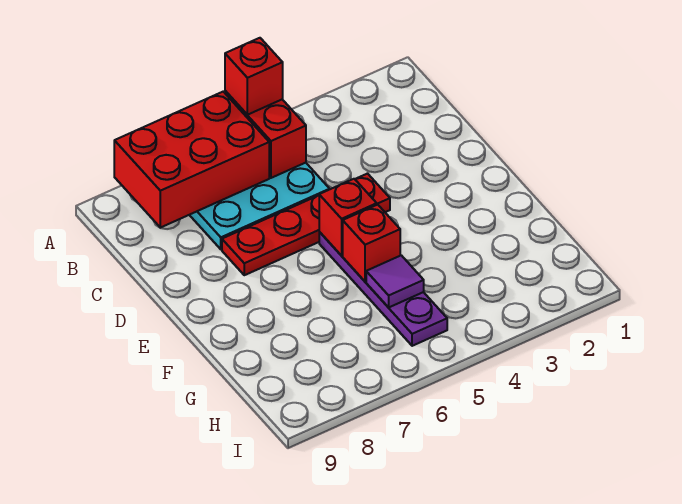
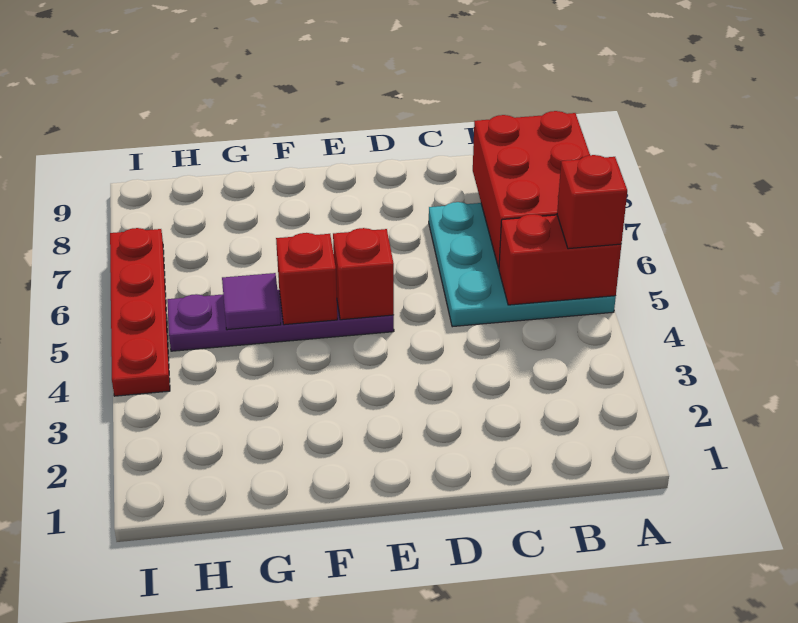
red 1x4 plate [222,174,390,275] -> red 1x4 plate moved to [110,228,170,396]

